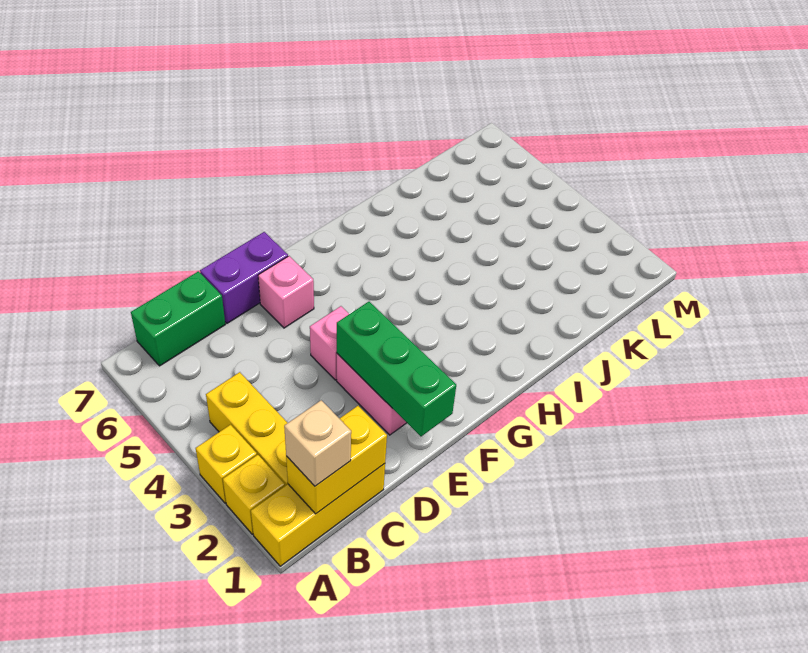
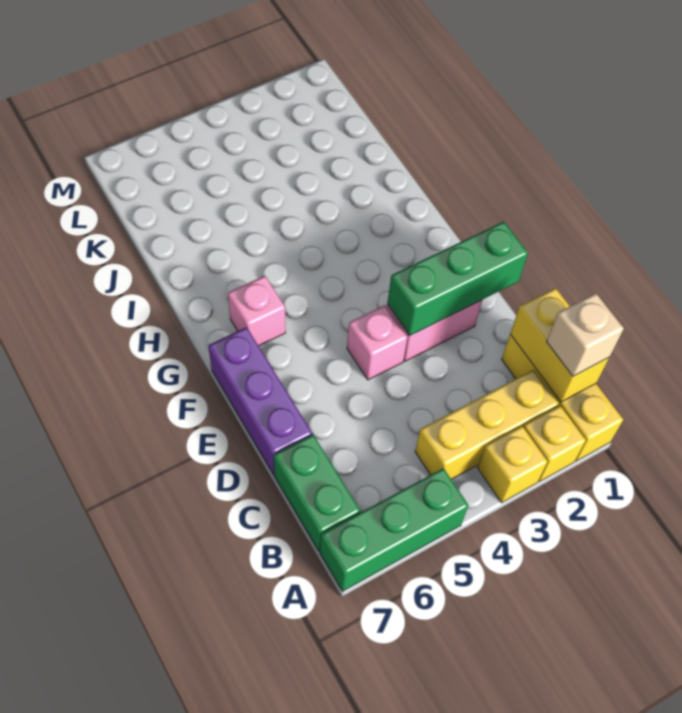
none -> green 1x3 brick [320,468,468,591]
purple 1x2 brick [200,232,288,323] -> purple 1x3 brick [208,327,312,475]
pink 1x1 brick [258,256,314,328] -> pink 1x1 brick moved to [228,276,286,346]

